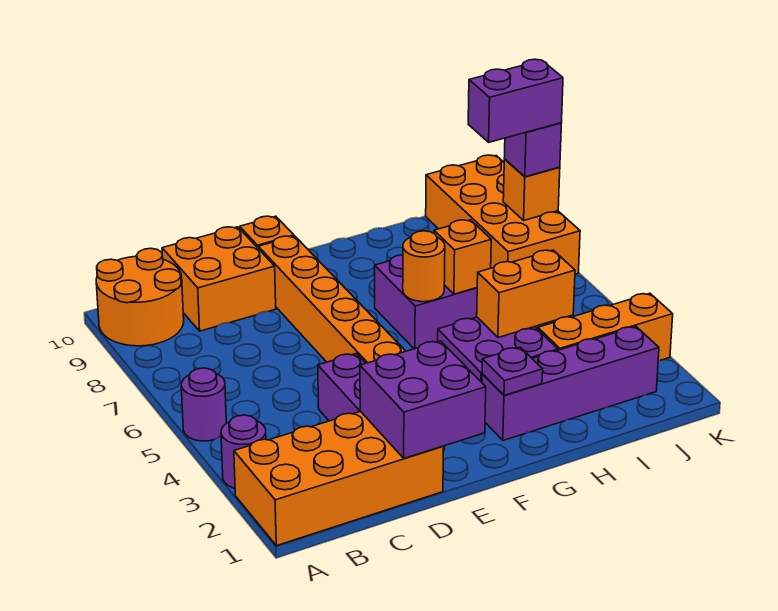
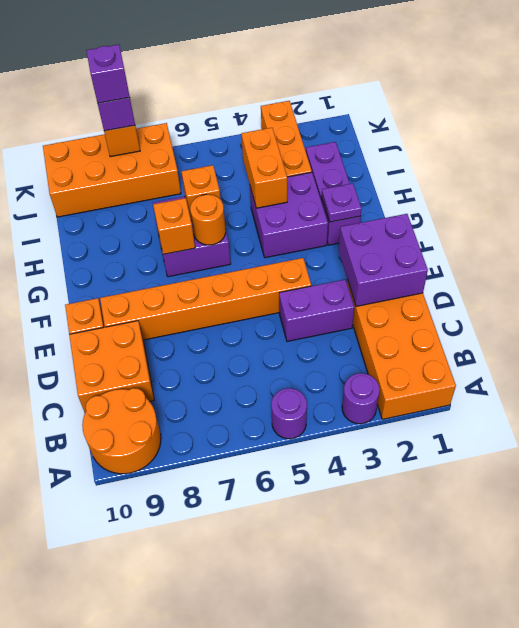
purple 1x4 brick [482,327,659,440] -> purple 1x3 brick [306,142,361,245]
none -> orange 1x1 brick [153,198,195,254]
purple 1x2 brick [468,59,563,142] -> purple 1x1 brick [86,44,130,103]

